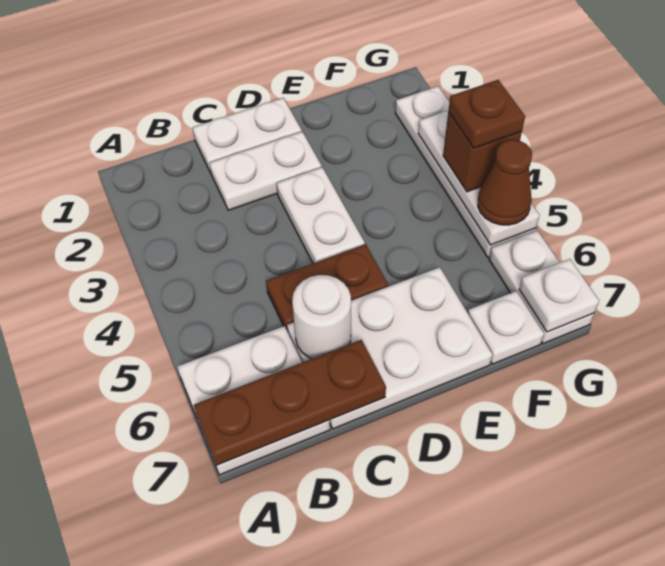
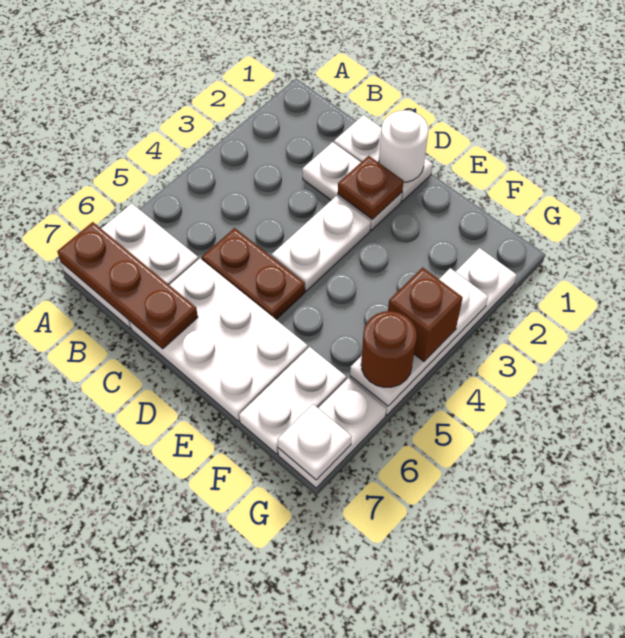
white 1x1 round brick [292,275,351,359] -> white 1x1 round brick moved to [379,110,428,182]
white 1x1 plate [468,291,544,364] -> white 1x2 plate [239,347,346,454]
brown 1x1 plate [448,80,525,148] -> brown 1x1 plate moved to [338,156,403,219]
brown 1x1 cone [478,140,532,225] -> brown 1x1 round brick [361,311,417,387]

